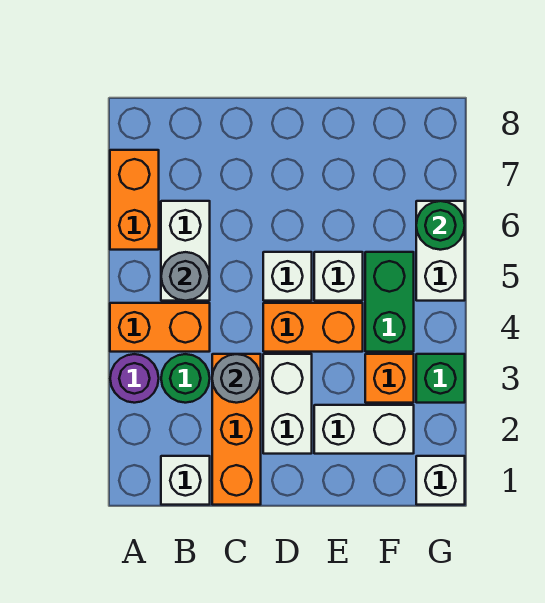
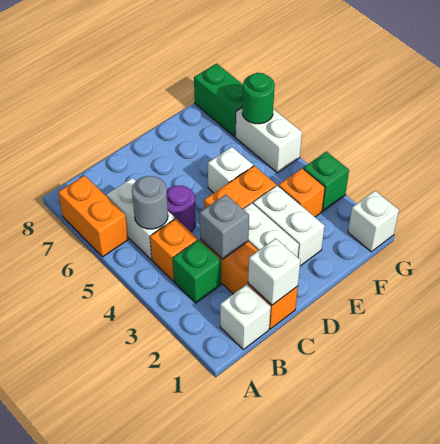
purple 1x1 round brick [110,354,159,403] -> purple 1x1 round brick moved to [167,186,196,232]
orange 1x2 brick [110,303,210,352] -> orange 1x1 brick [150,219,198,281]
green 1x1 round brick [161,354,210,403] -> green 1x1 brick [173,240,221,303]
grey 1x1 round brick [212,354,261,403] -> grey 1x1 brick [200,195,249,259]
white 1x1 brick [263,252,312,301] -> white 1x1 brick moved to [248,238,300,305]
white 1x2 brick [314,405,414,454] -> white 1x2 brick turned to [253,186,324,266]
green 1x2 brick [365,252,414,352] -> green 1x2 brick moved to [194,64,243,137]

